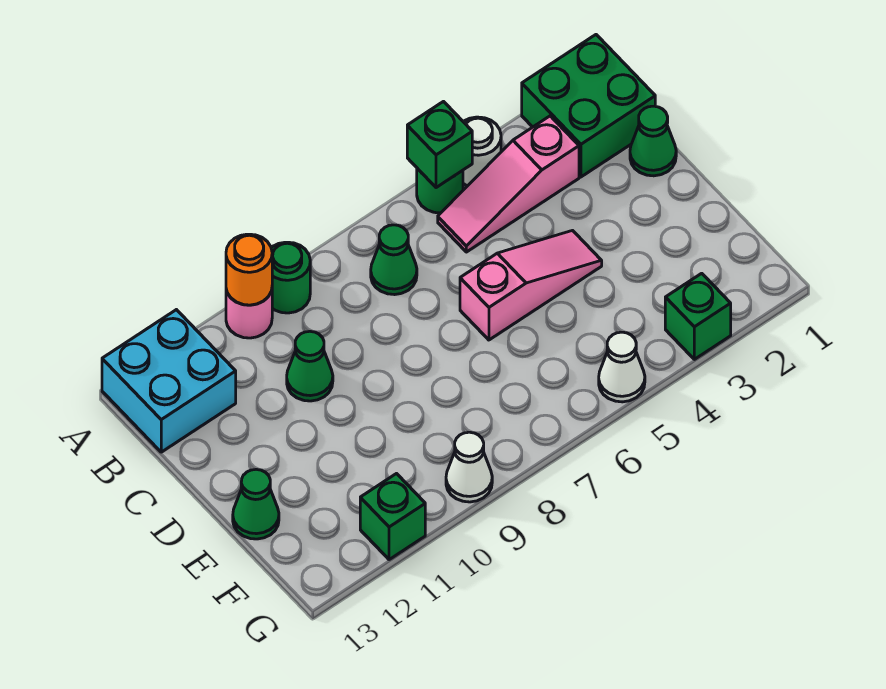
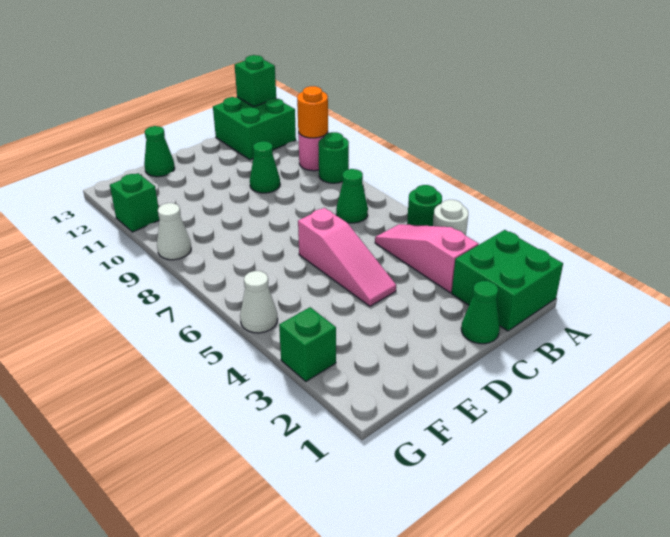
green 1x1 brick [407,102,472,188] -> green 1x1 brick moved to [235,55,276,107]
cyan 2x2 brick [102,310,236,452] -> green 2x2 brick [213,97,296,160]

